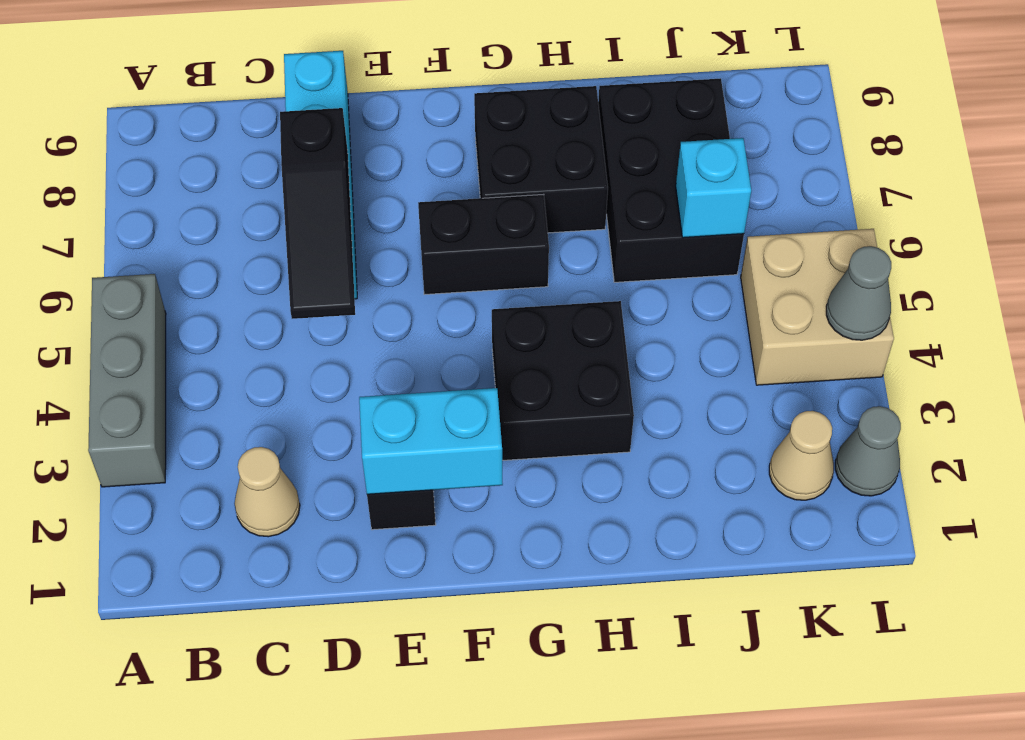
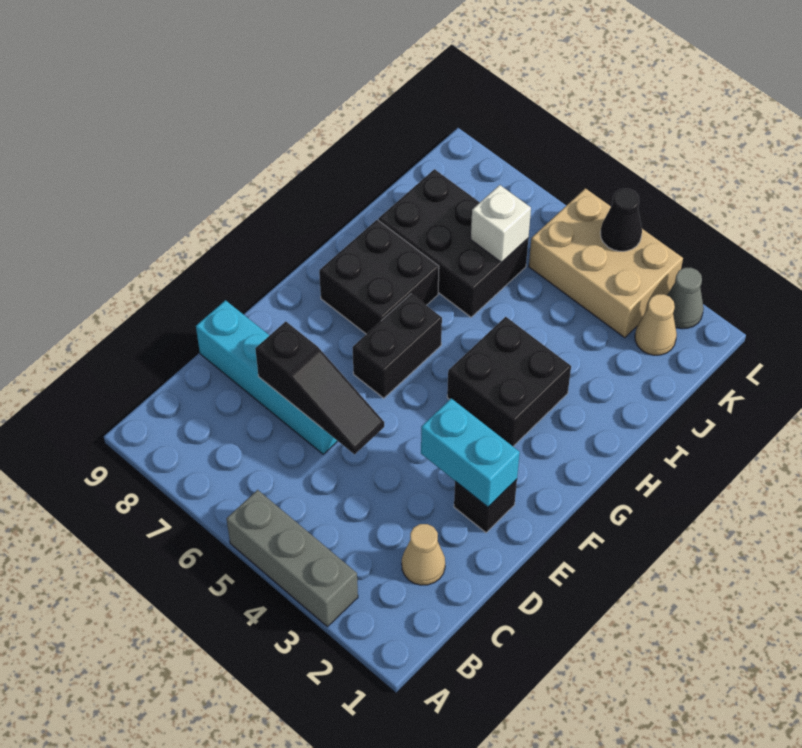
cyan 1x2 brick [359,388,503,494] -> cyan 1x2 brick turned to [421,398,520,507]
cyan 1x1 brick [676,138,751,238] -> white 1x1 brick [471,185,531,262]
tan 2x2 brick [741,229,894,385] -> tan 2x3 brick [529,188,683,338]
grey 1x1 cone [826,246,891,340] -> black 1x1 cone [600,189,642,251]

